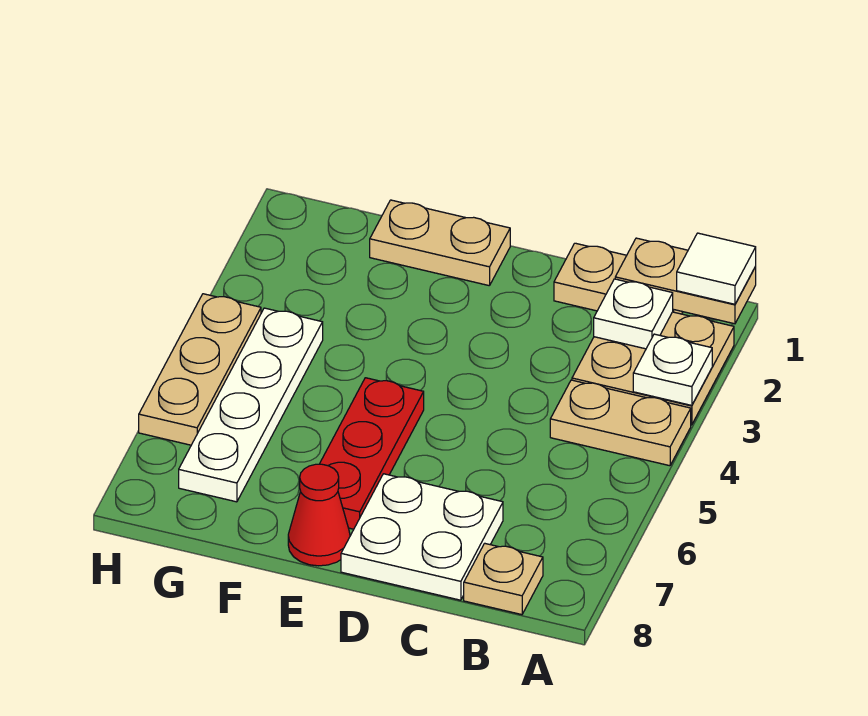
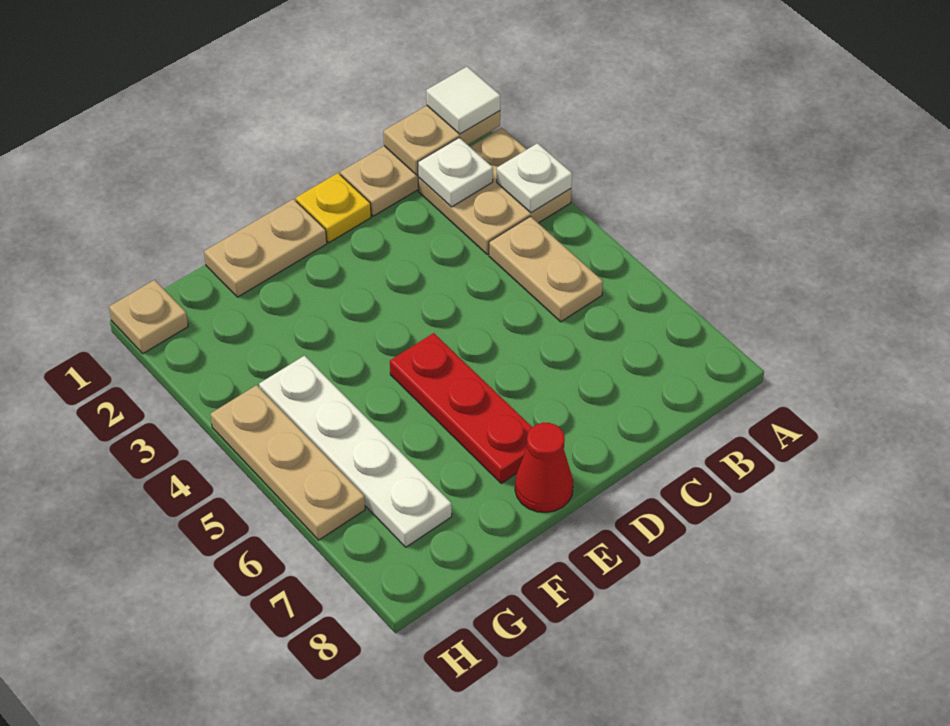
tan 1x2 plate [550,380,691,466] -> tan 1x2 plate turned to [489,216,603,322]
tan 1x1 plate [464,543,543,615] -> tan 1x1 plate moved to [109,280,188,353]
white 2x2 plate [341,474,503,600] -> none
none -> yellow 1x1 plate [296,173,371,243]

